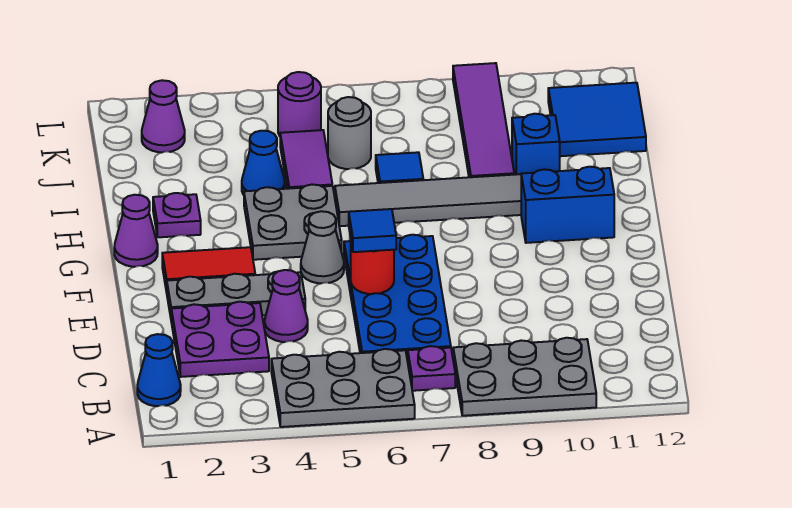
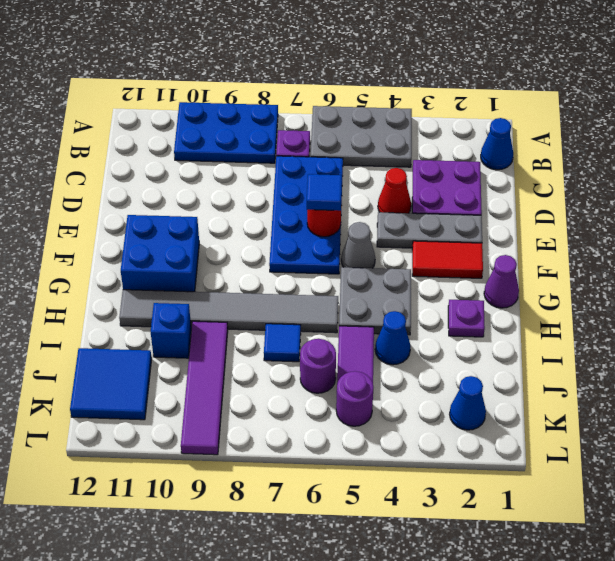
grey 2x3 plate [453,338,596,416] -> blue 2x3 plate [174,102,278,163]
purple 1x1 cone [264,270,308,342] -> red 1x1 cone [378,168,411,213]
blue 1x2 brick [521,167,614,243] -> blue 2x2 brick [121,215,199,292]
grey 1x1 round brick [328,97,371,169] -> purple 1x1 round brick [300,339,336,393]
purple 1x1 cone [142,80,185,152] -> blue 1x1 cone [450,376,486,430]

